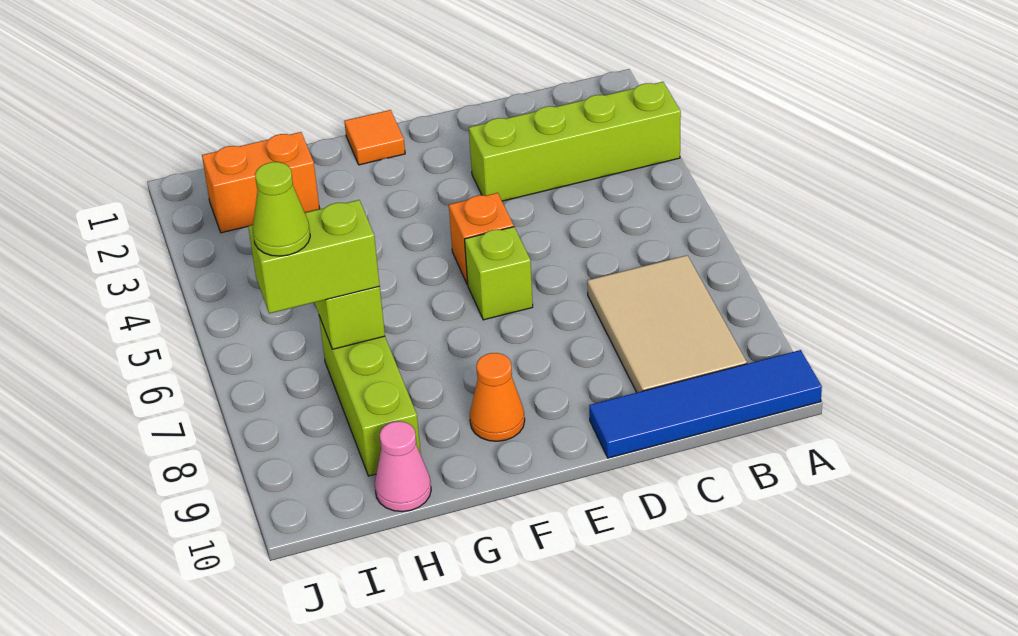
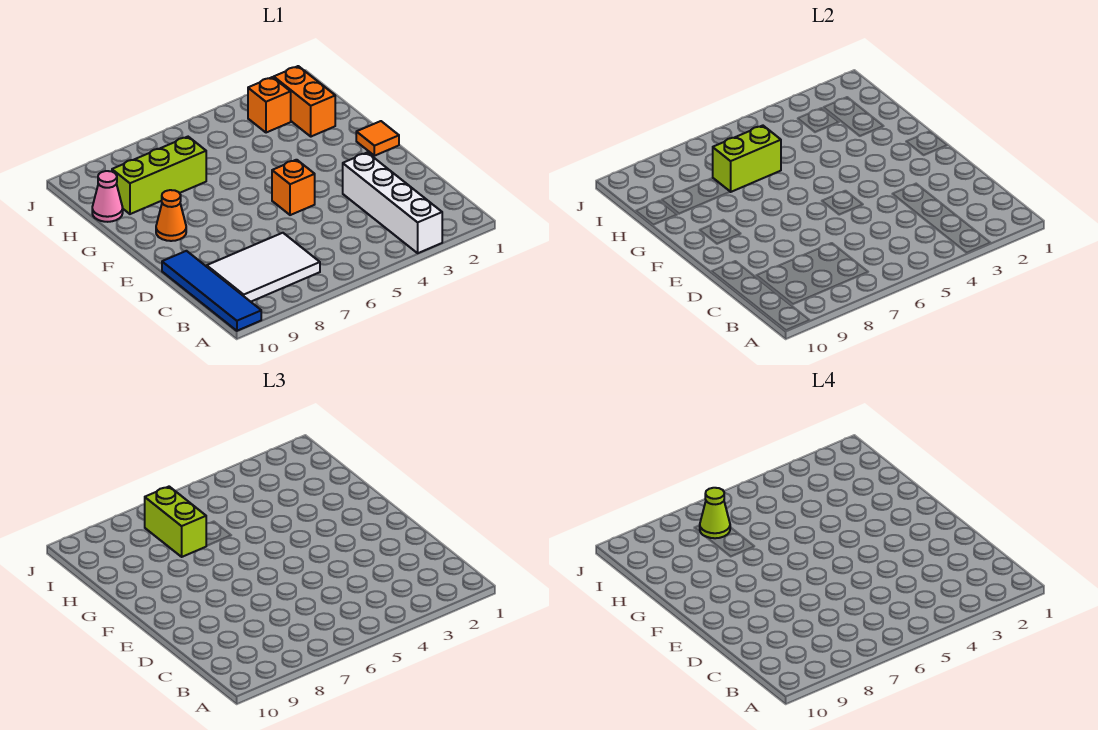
lime 1x4 brick [469,82,681,201] -> white 1x4 brick [343,153,442,253]
tan 2x3 tile [587,255,747,392] -> white 2x3 tile [207,233,320,302]
lime 1x1 brick [465,227,533,320] -> none
none -> orange 1x1 brick [248,77,291,133]

